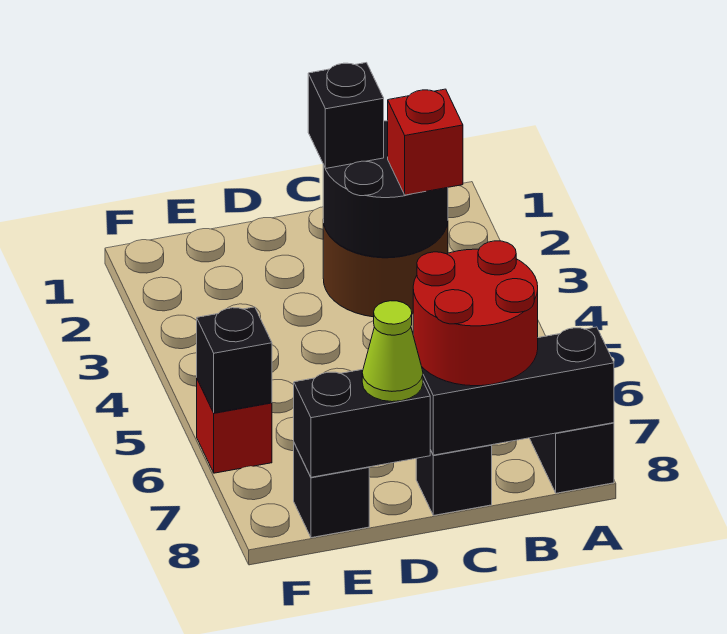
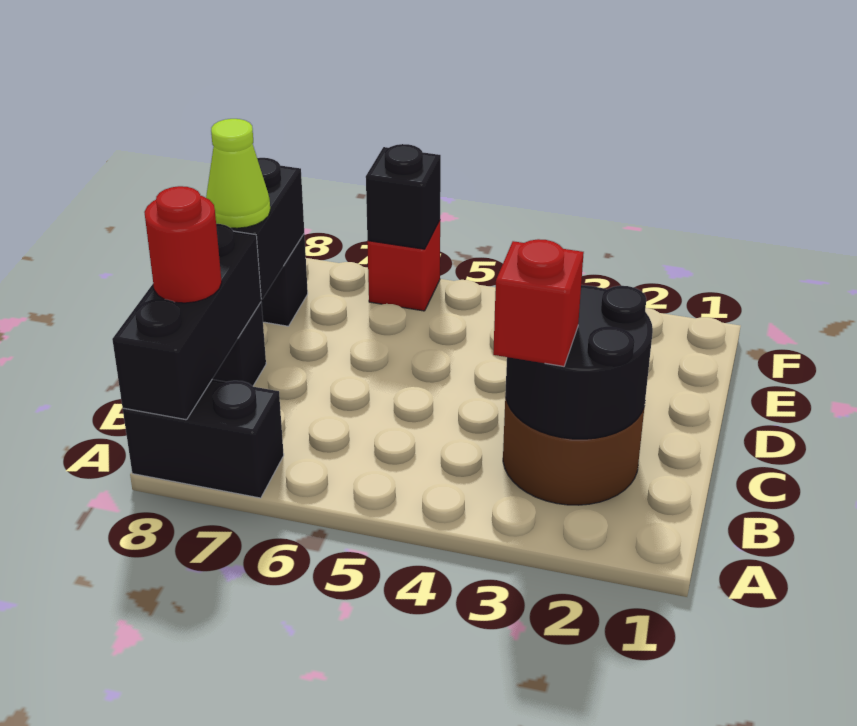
red 2x2 round brick [413,241,538,386] -> red 1x1 round brick [144,186,222,303]
black 1x1 brick [308,63,384,169] -> none

